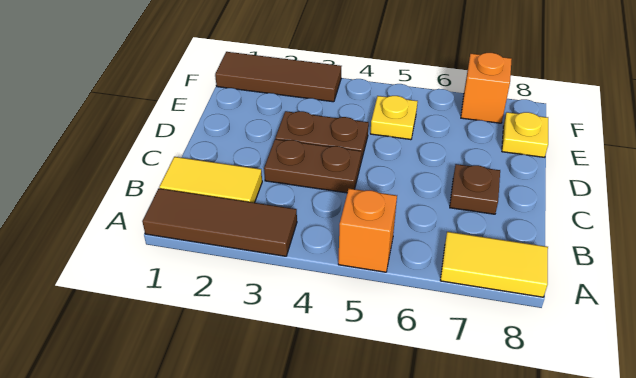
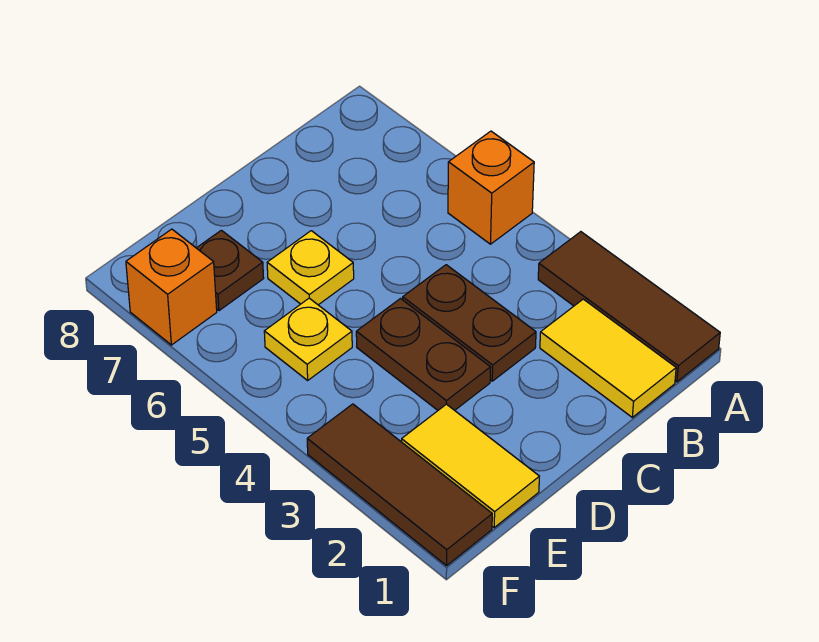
yellow 1x2 tile [440,232,548,297] -> yellow 1x2 tile moved to [402,404,539,528]
brown 1x1 plate [450,164,500,214] -> brown 1x1 plate moved to [197,230,264,311]
yellow 1x1 plate [502,112,548,157] -> yellow 1x1 plate moved to [267,231,354,305]

